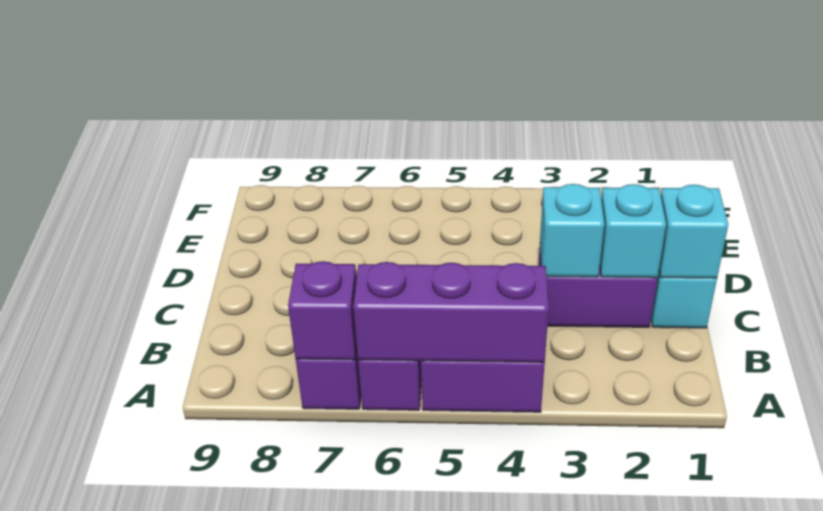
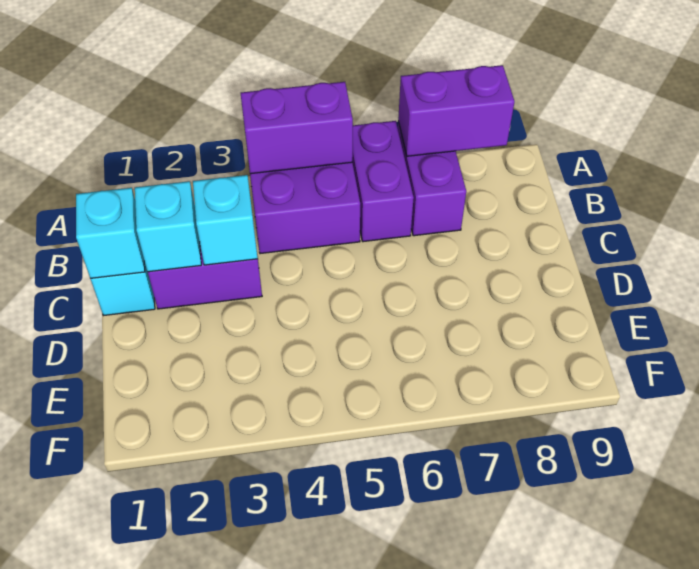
purple 1x3 brick [353,262,549,362] -> purple 1x2 brick [241,82,353,174]
purple 1x1 brick [288,261,357,360] -> purple 1x2 brick [398,65,514,156]

